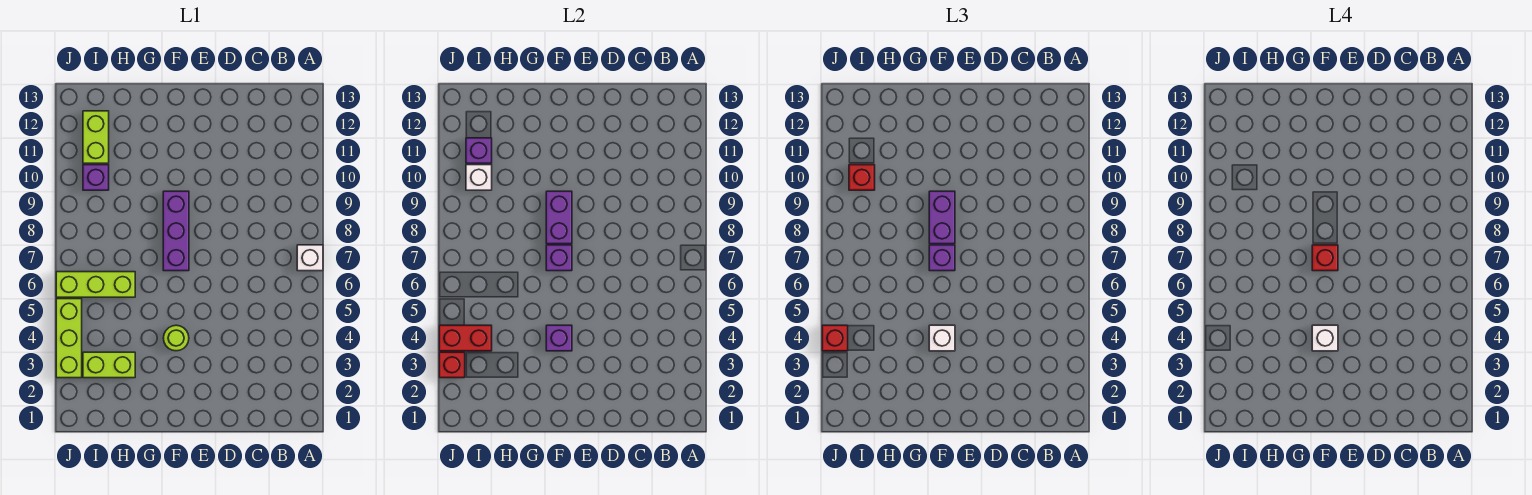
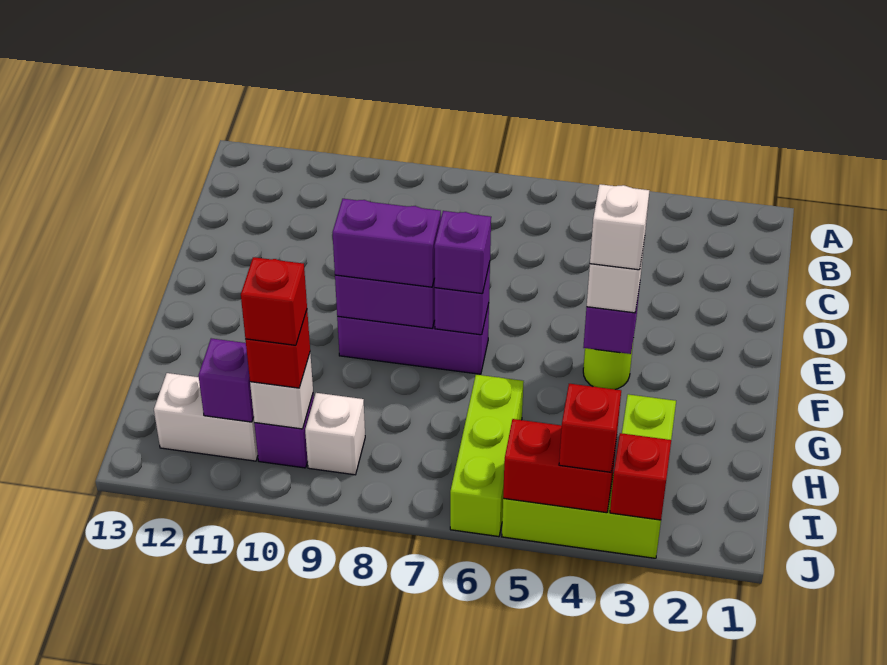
white 1x1 brick [297,245,323,271] -> white 1x1 brick moved to [305,393,365,475]
red 1x1 brick [1312,245,1338,271] -> red 1x1 brick moved to [241,257,307,345]
red 1x2 brick [439,325,492,351] -> red 1x2 brick turned to [503,419,617,513]
lime 1x2 brick [83,111,109,163] -> white 1x2 brick [154,373,258,461]

